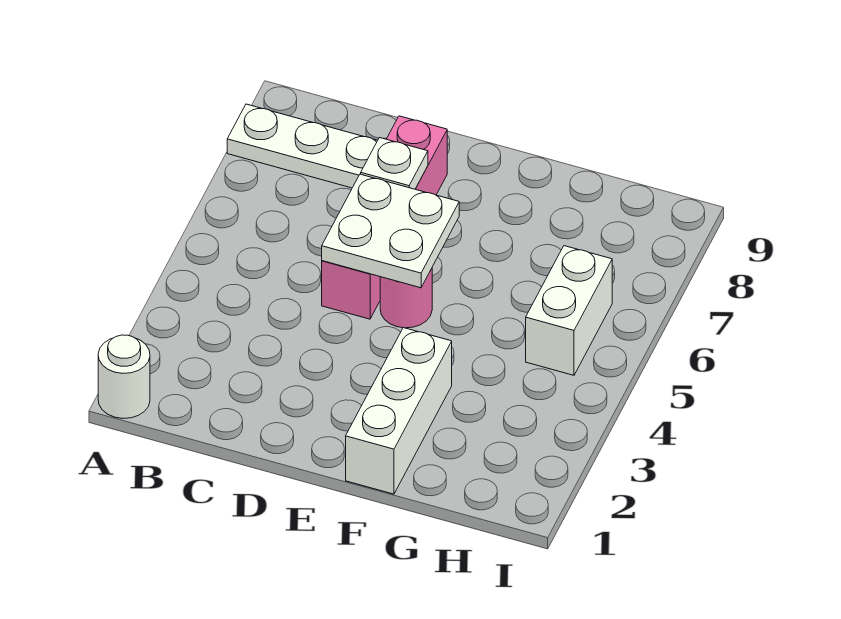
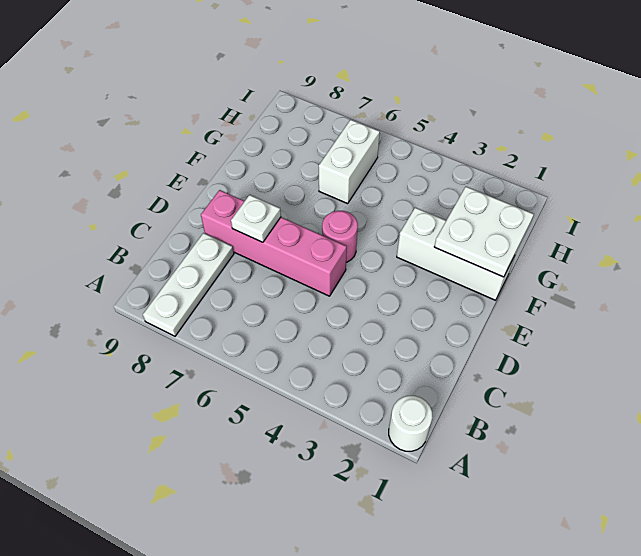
white 2x2 plate [322,174,459,288] -> white 2x2 plate moved to [434,187,534,277]
white 1x2 brick [526,246,612,375] -> white 1x2 brick turned to [319,120,380,204]

